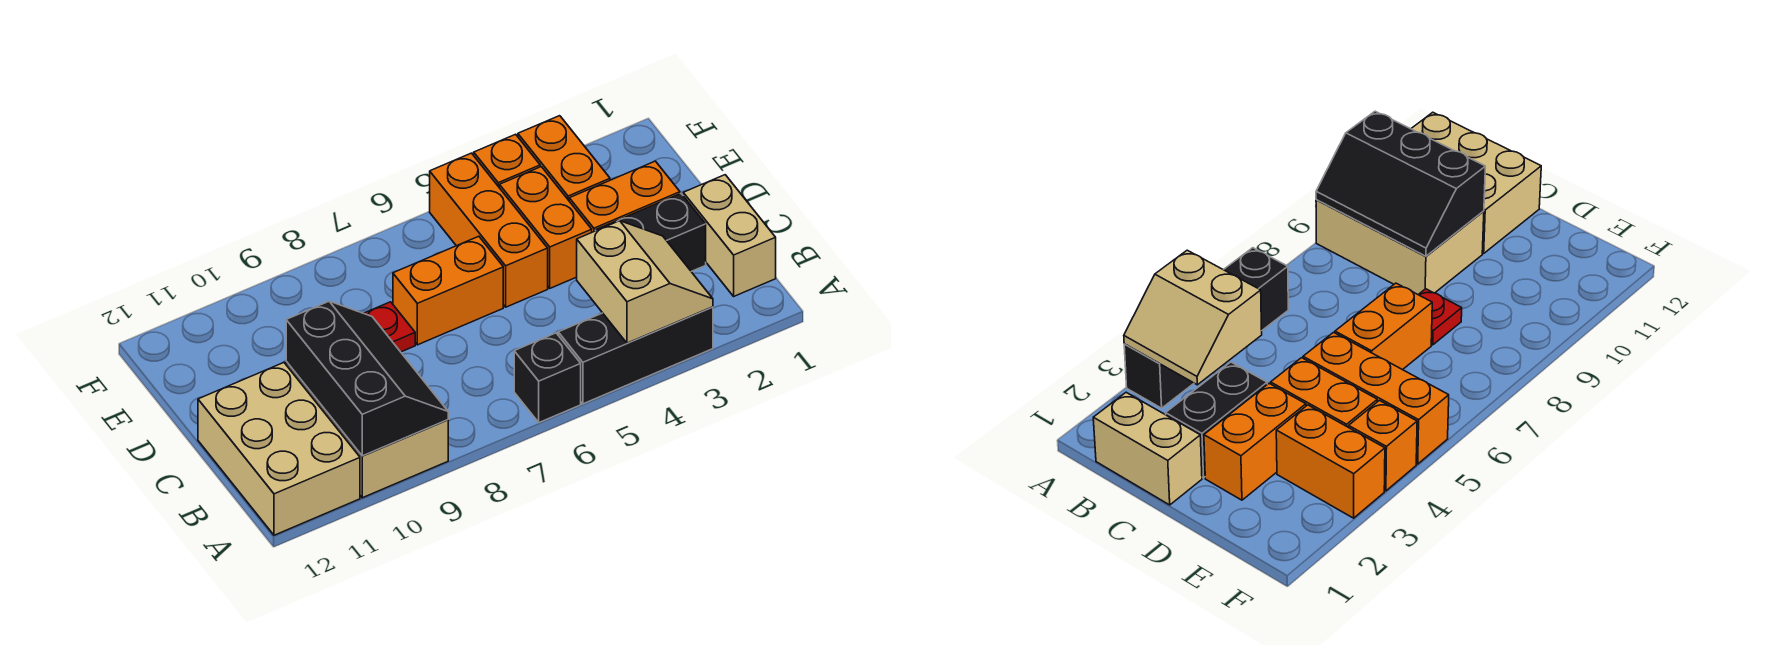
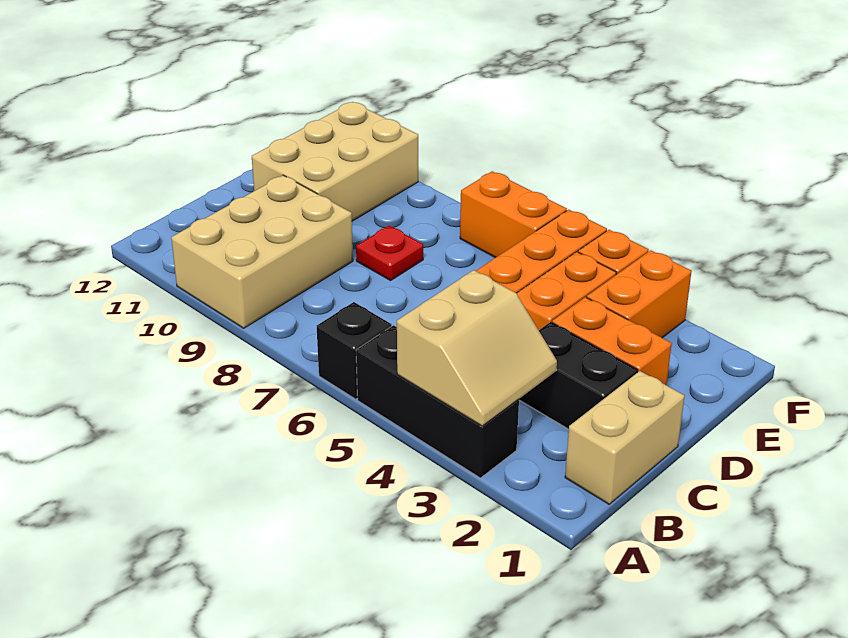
black 2x3 slope [286,301,448,456] -> none
tan 2x3 brick [198,363,360,535] -> tan 2x3 brick moved to [252,102,418,221]
orange 1x2 brick [393,236,503,345] -> orange 1x2 brick moved to [460,171,567,258]

